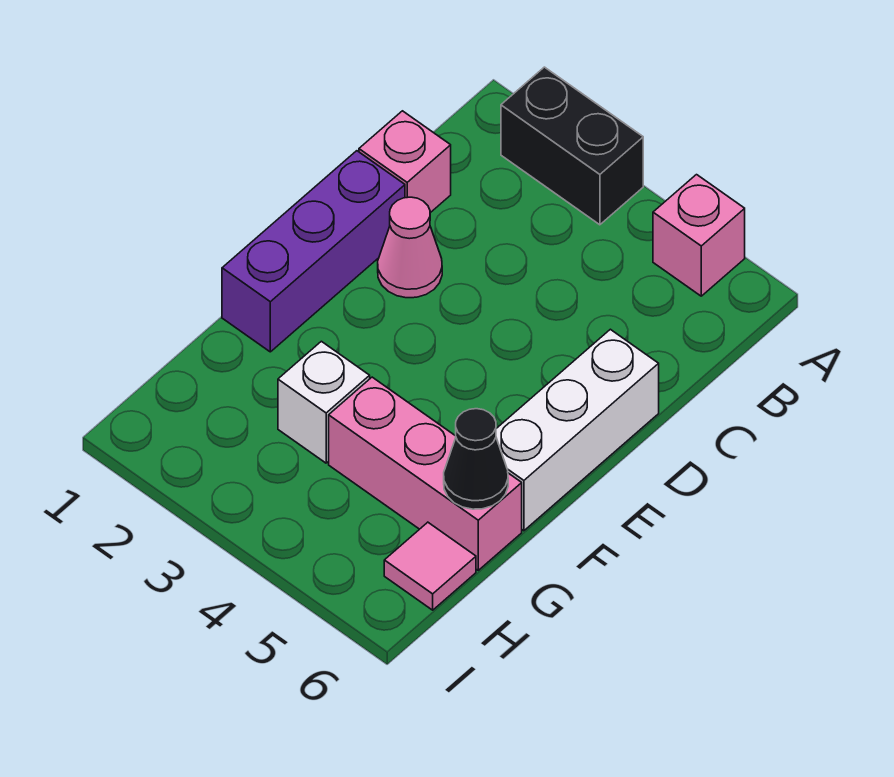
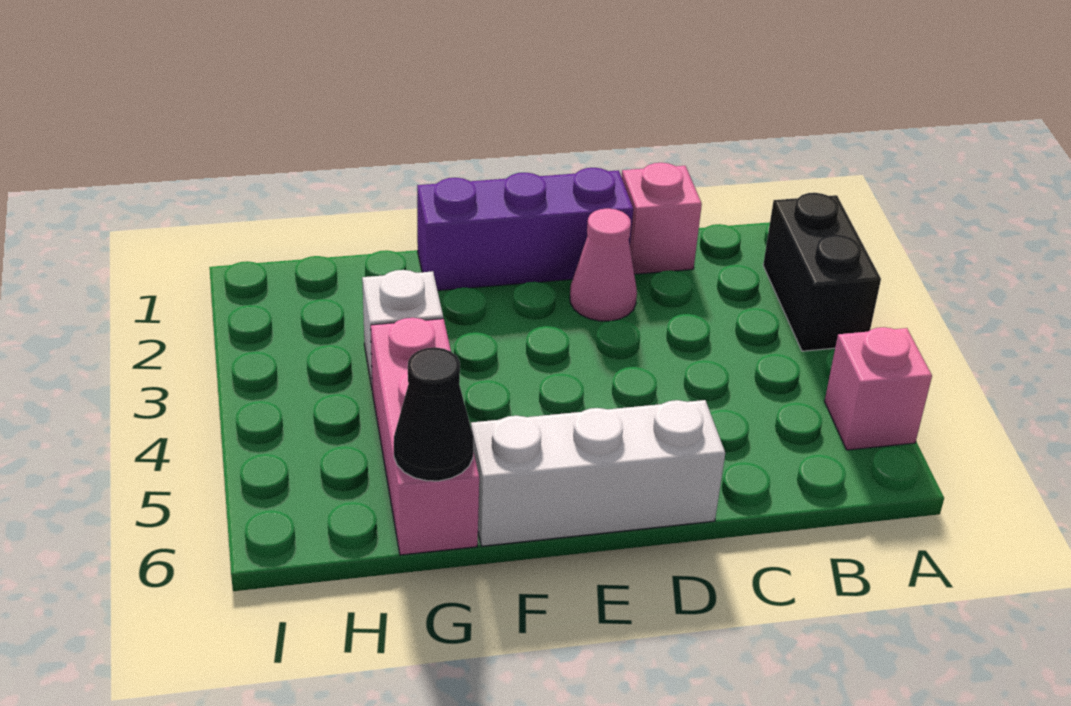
pink 1x1 tile [384,522,476,610] -> none

